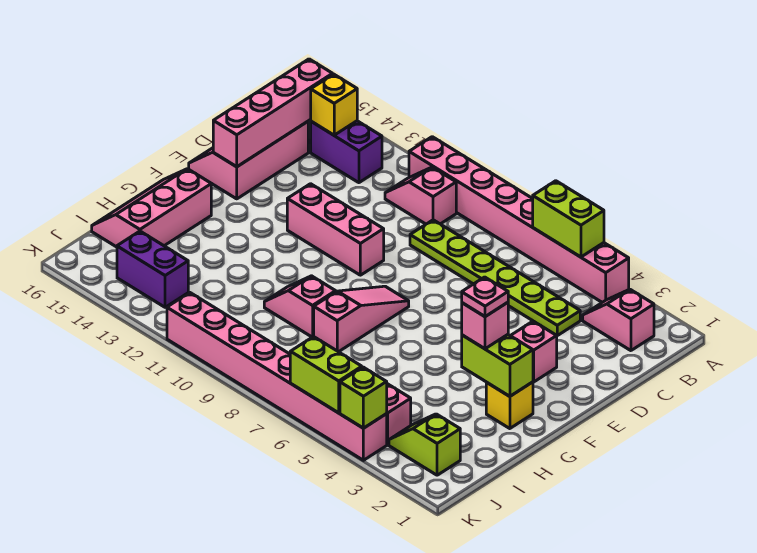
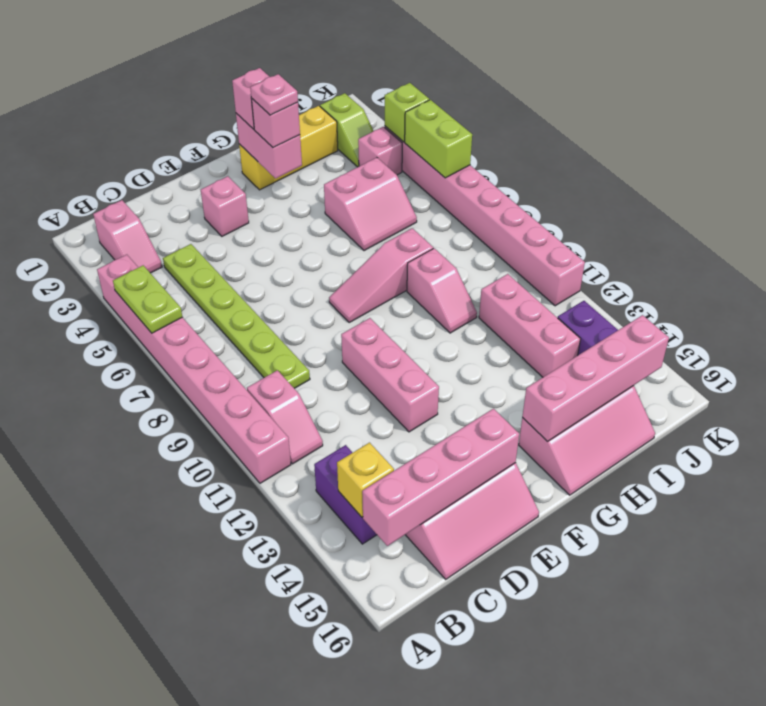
lime 1x2 brick [533,181,604,257] -> lime 1x2 plate [113,265,182,333]
yellow 1x1 brick [486,382,533,429] -> yellow 1x3 brick [239,106,338,190]
lime 1x2 brick [462,335,533,396] -> pink 1x2 brick [236,113,302,179]
none -> pink 1x1 brick [232,68,269,129]
none -> pink 1x4 brick [522,315,669,441]
none -> pink 2x2 slope [324,158,417,251]
none -> pink 1x3 brick [479,274,581,377]

